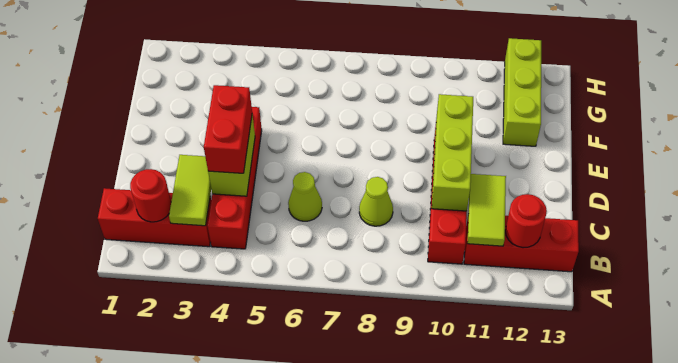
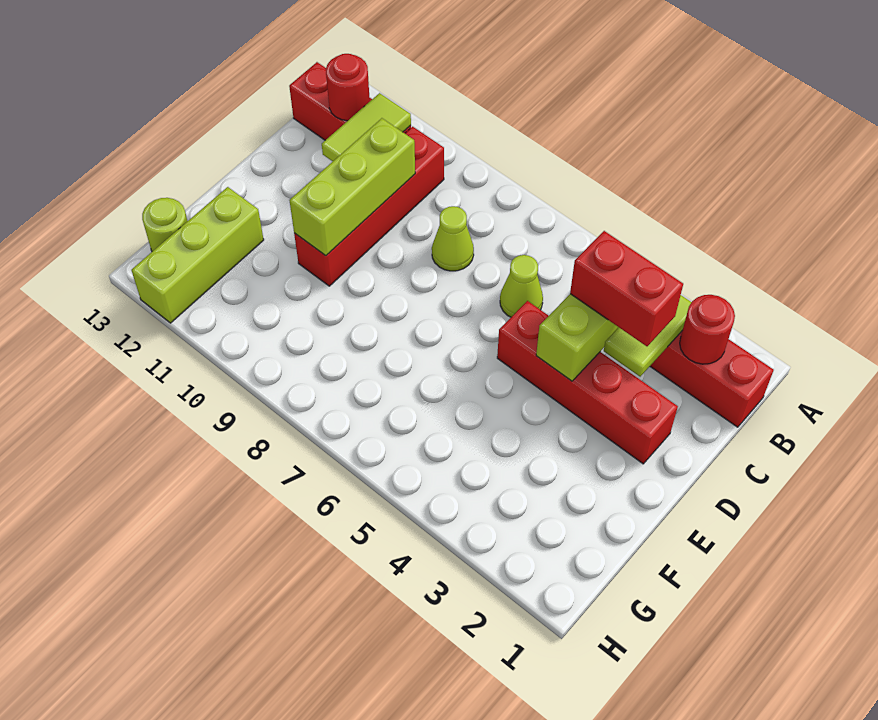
red 1x4 brick [207,107,262,249] -> red 1x4 brick turned to [497,301,678,464]
red 1x2 brick [204,85,252,173] -> red 1x2 brick turned to [570,231,683,346]
none -> lime 1x1 round brick [142,198,187,251]

